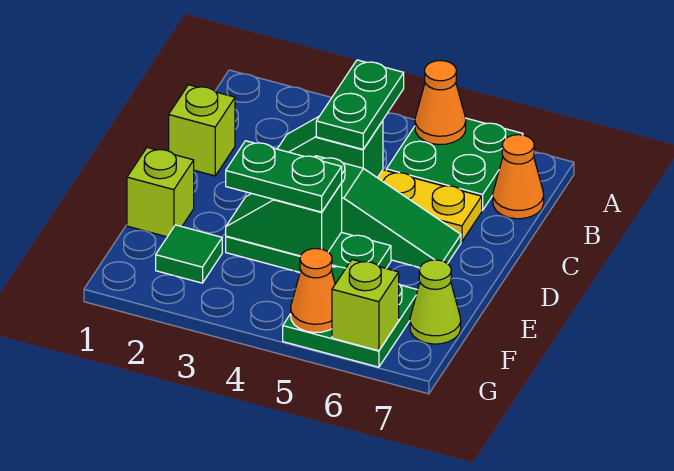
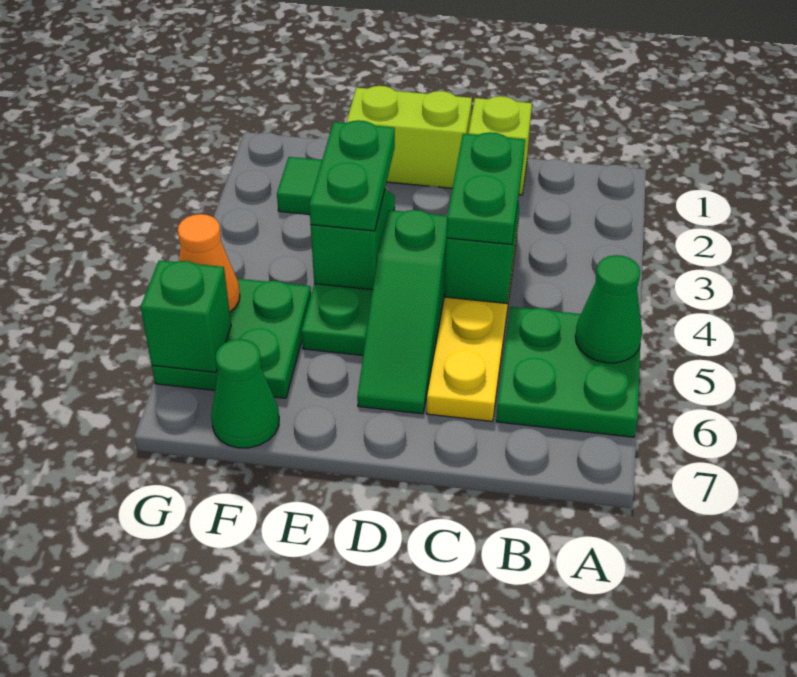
orange 1x1 cone [415,61,466,145] -> green 1x1 cone [575,255,642,363]
green 1x2 plate [316,60,404,149] -> green 1x2 plate turned to [446,132,525,244]
orange 1x1 cone [493,135,544,219] -> none
lime 1x1 brick [127,148,194,237] -> lime 1x2 brick [346,86,472,188]
lime 1x1 cone [410,260,461,344] -> green 1x1 cone [211,339,279,448]
lime 1x1 brick [332,260,399,351] -> green 1x1 brick [141,260,231,372]

